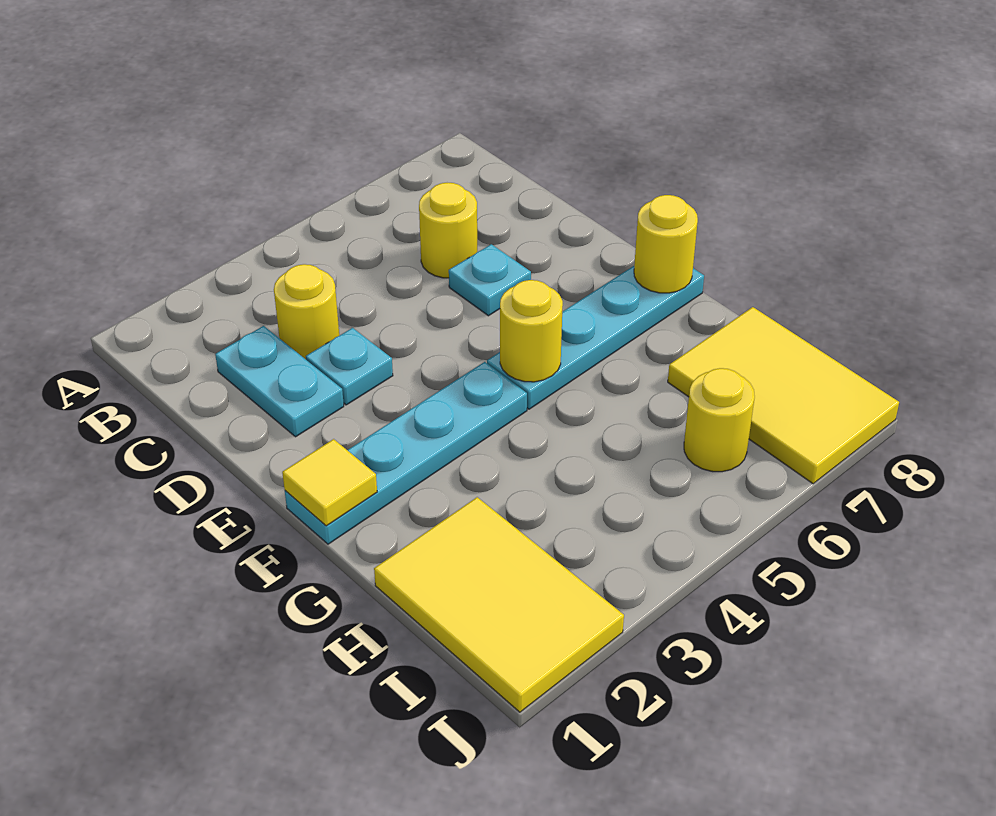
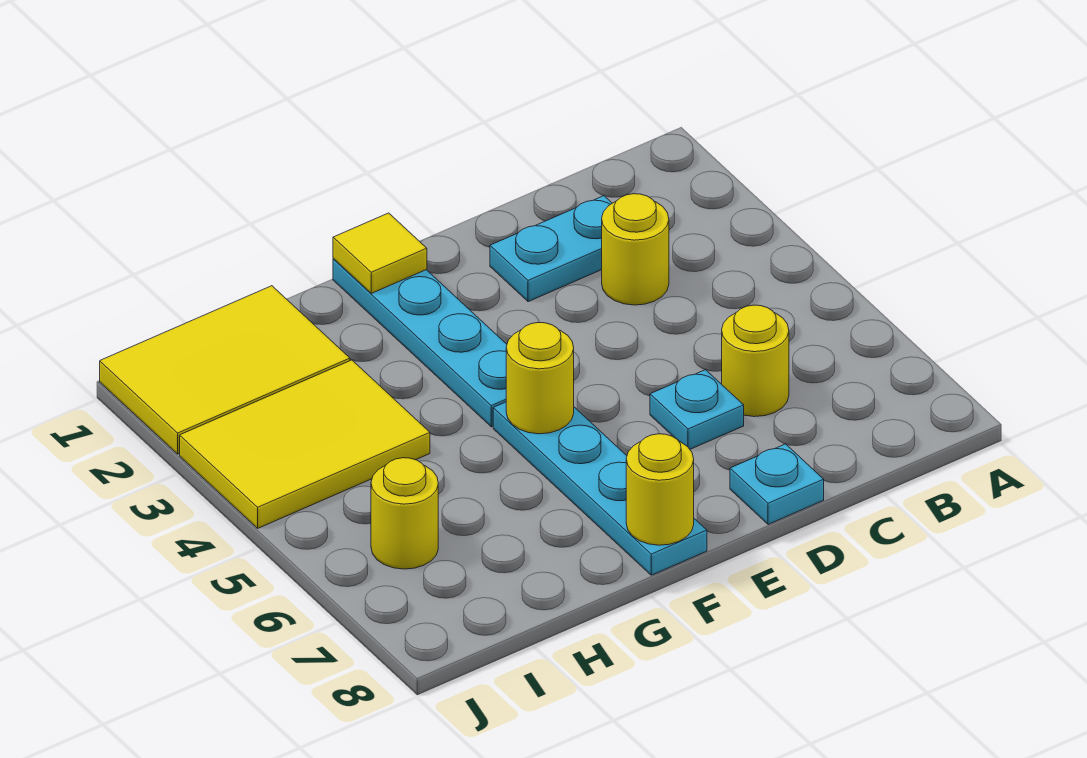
cyan 1x1 plate [306,328,393,405] -> cyan 1x1 plate moved to [730,444,824,524]
yellow 2x3 tile [668,307,899,484] -> yellow 2x3 tile moved to [180,360,430,528]

